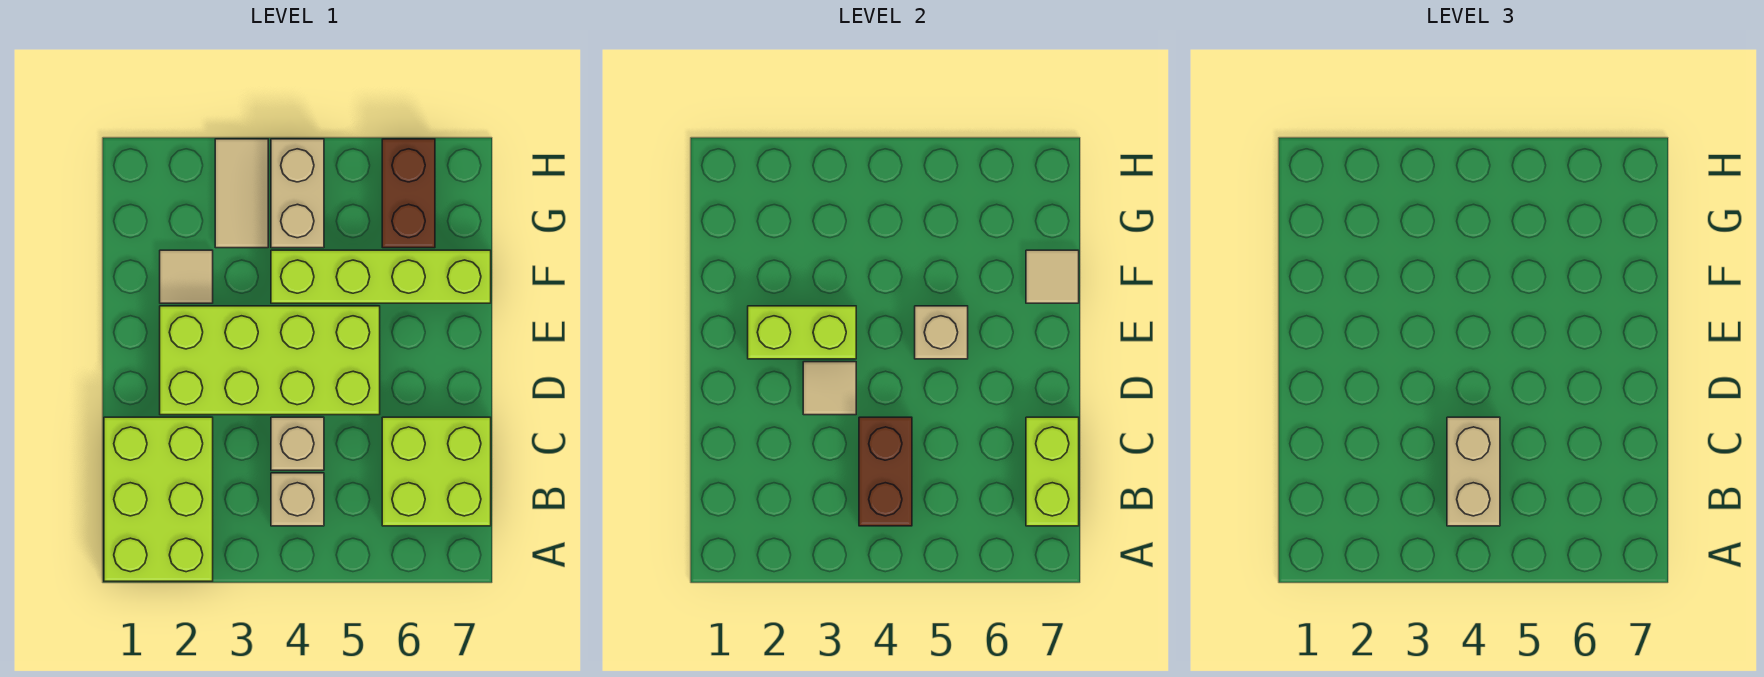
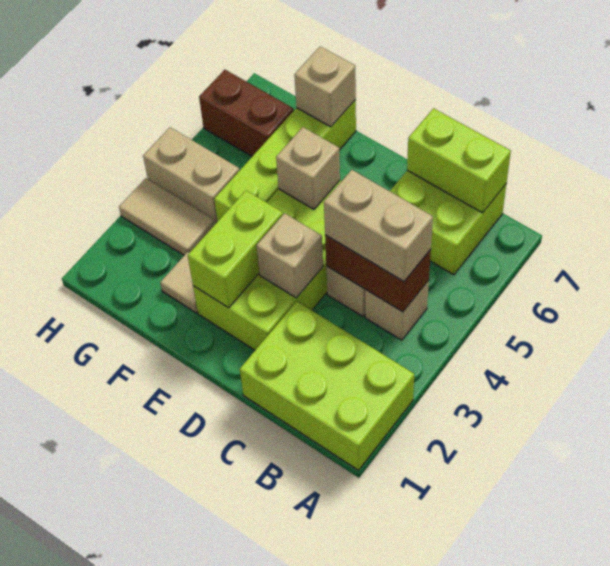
tan 1x1 tile [803,362,856,415] -> tan 1x1 brick [257,213,323,298]
tan 1x1 tile [1026,250,1079,303] -> tan 1x1 brick [294,46,356,127]

